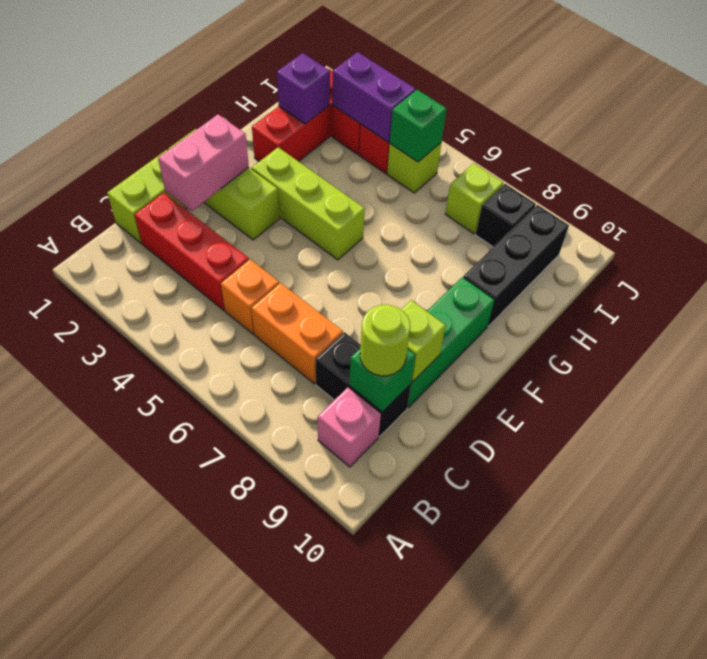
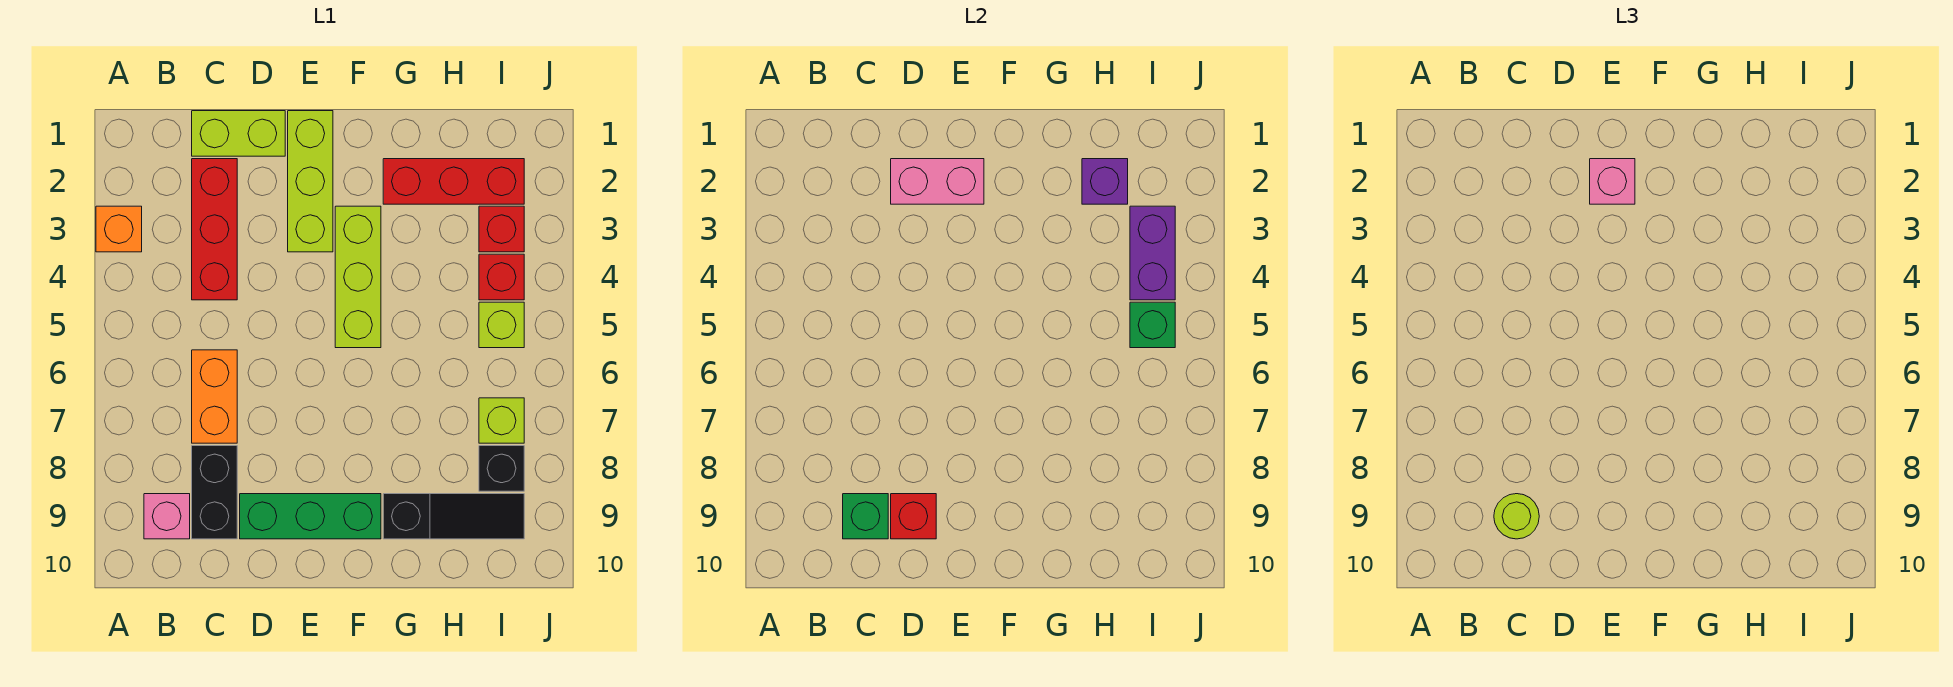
orange 1x1 brick [221,259,279,334] -> orange 1x1 brick moved to [96,206,142,252]
lime 1x1 brick [401,300,446,382] -> red 1x1 brick [891,494,936,539]
none -> pink 1x1 brick [1590,159,1635,204]
black 1x3 brick [463,205,569,326] -> black 1x3 slope [383,494,524,539]

